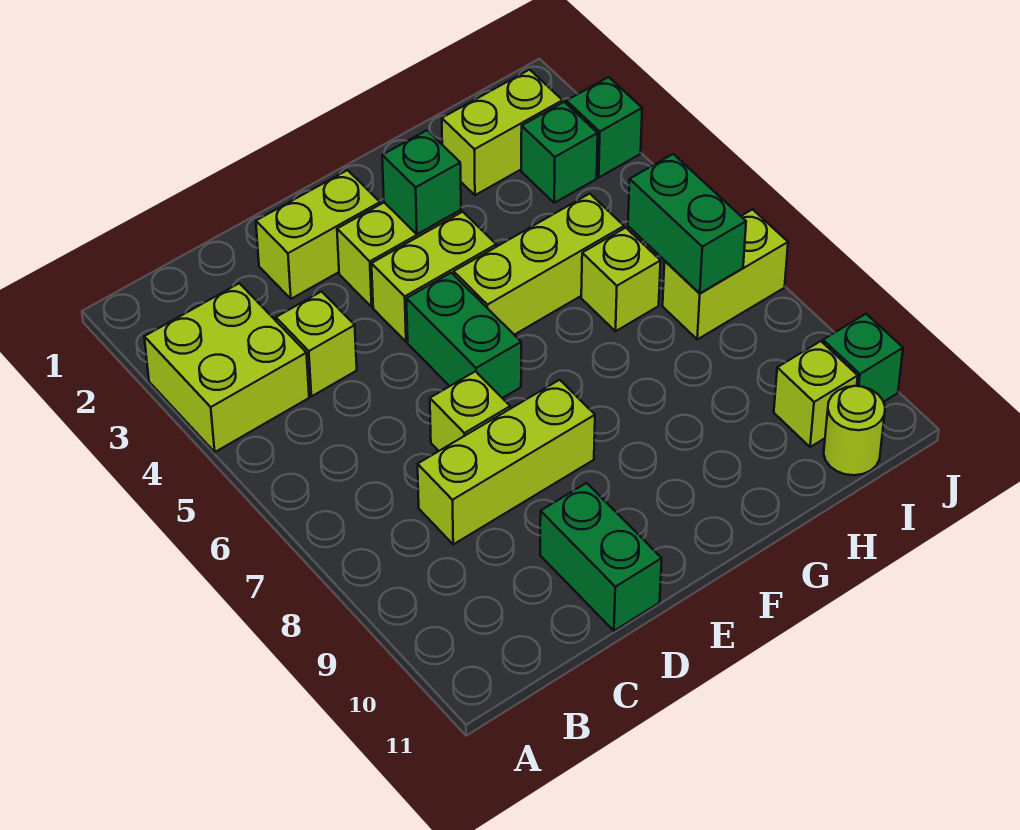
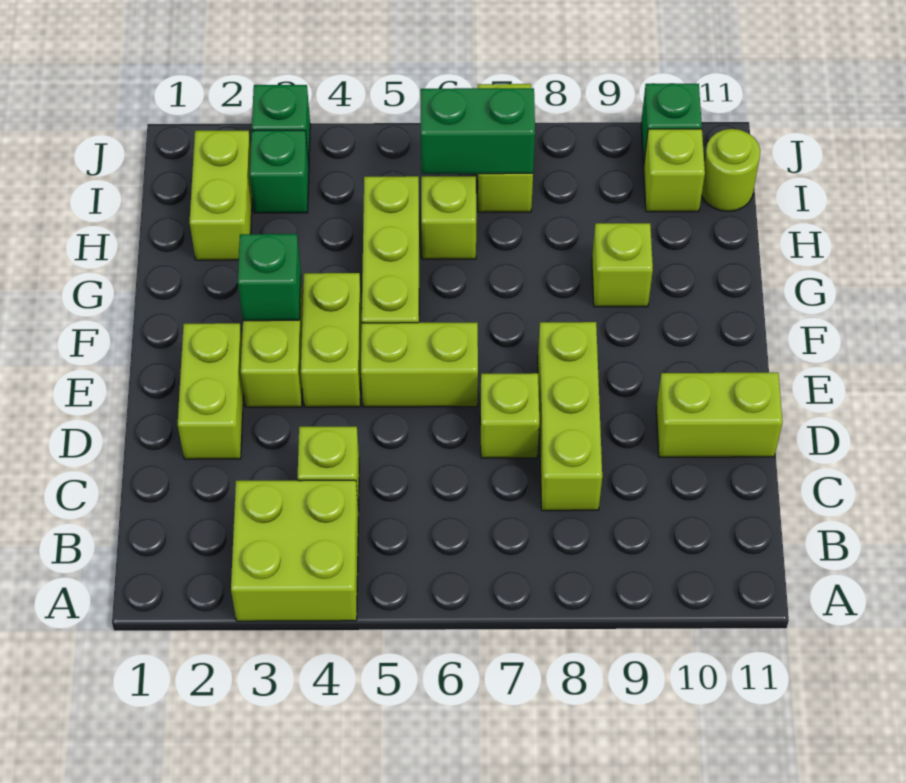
green 1x2 brick [540,483,662,631] -> lime 1x2 brick [656,373,783,457]
green 1x2 brick [406,273,521,398] -> lime 1x2 brick [361,323,478,407]
none -> lime 1x1 brick [592,223,653,307]

